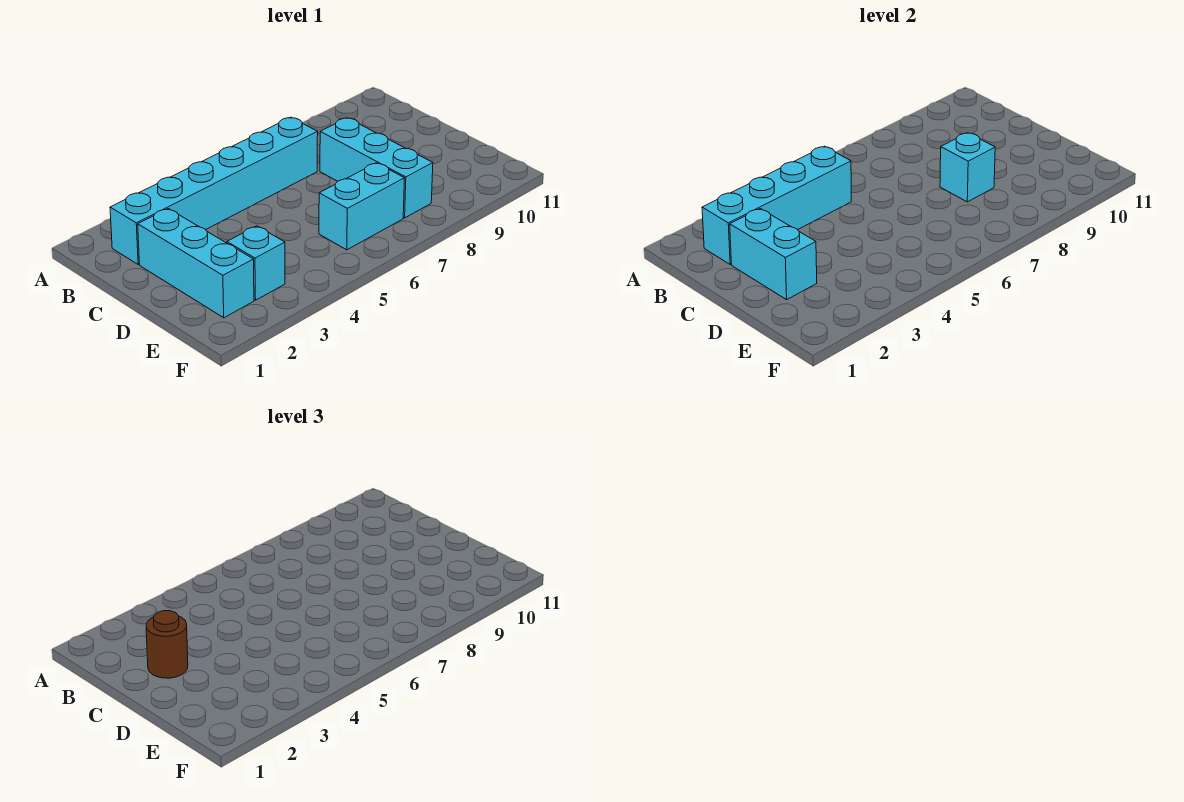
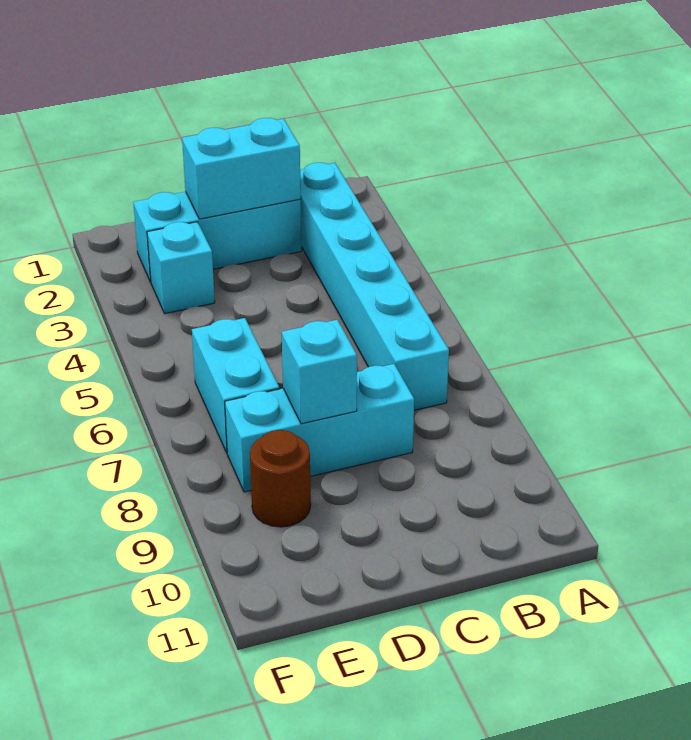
cyan 1x4 brick [702,146,851,264] -> none
brown 1x1 round brick [146,611,188,678] -> brown 1x1 round brick moved to [250,430,311,527]

